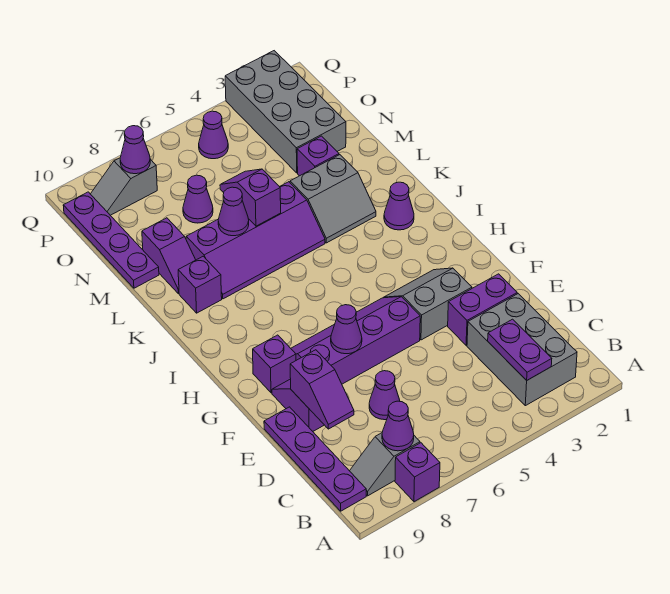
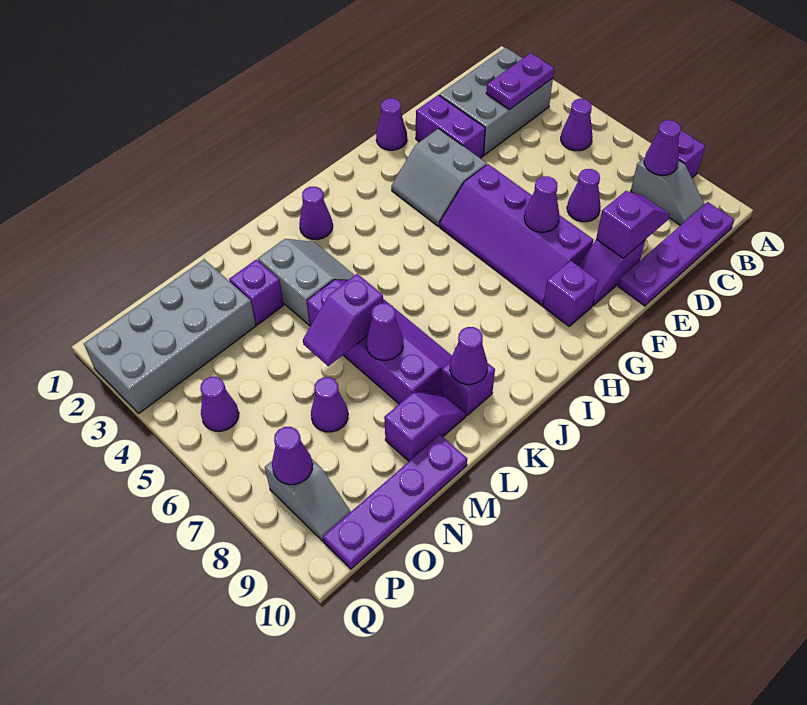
none -> purple 1x1 cone [561,99,593,151]
none -> purple 1x1 cone [376,98,407,150]
none -> purple 1x1 cone [450,327,488,384]

